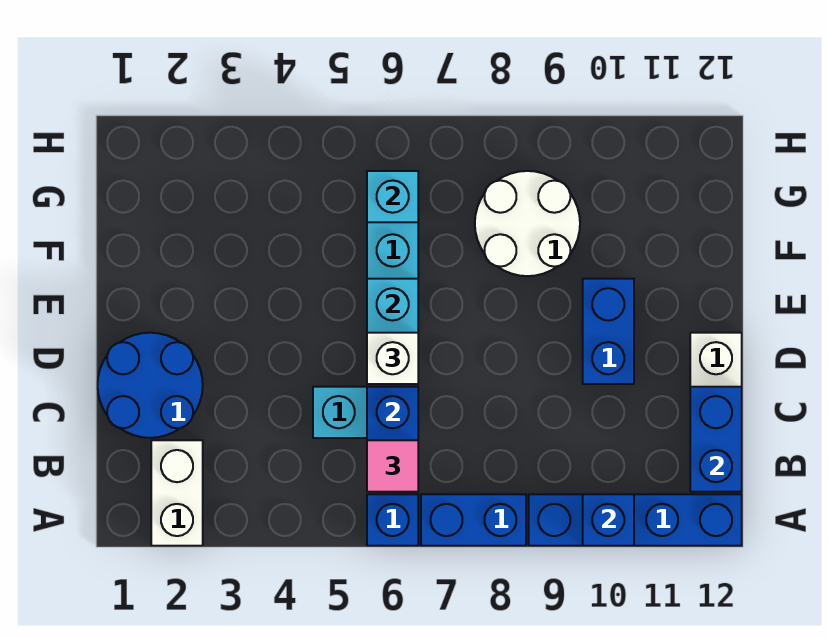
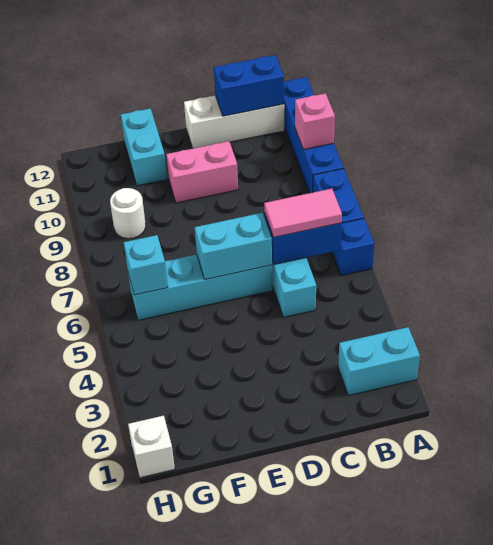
white 1x2 brick [151,440,203,546] -> cyan 1x2 brick [338,327,420,396]
blue 1x1 brick [583,494,634,546] -> pink 1x1 brick [295,93,335,150]
pink 1x1 tile [367,440,418,492] -> pink 1x2 tile [264,189,342,237]
blue 2x2 round brick [98,333,203,438] -> none
white 1x1 brick [367,333,418,384] -> white 1x1 brick moved to [128,416,175,478]
blue 1x2 brick [583,279,634,384] -> pink 1x2 brick [166,141,238,203]
white 2x2 round brick [475,171,580,276] -> white 1x1 round brick [110,188,146,239]
none -> cyan 1x2 brick [121,108,167,186]

